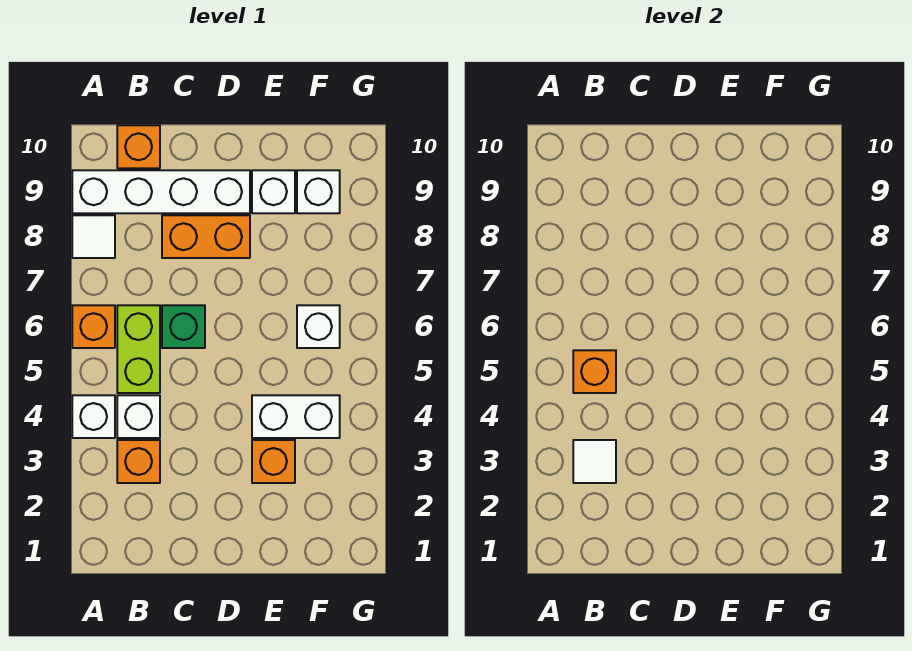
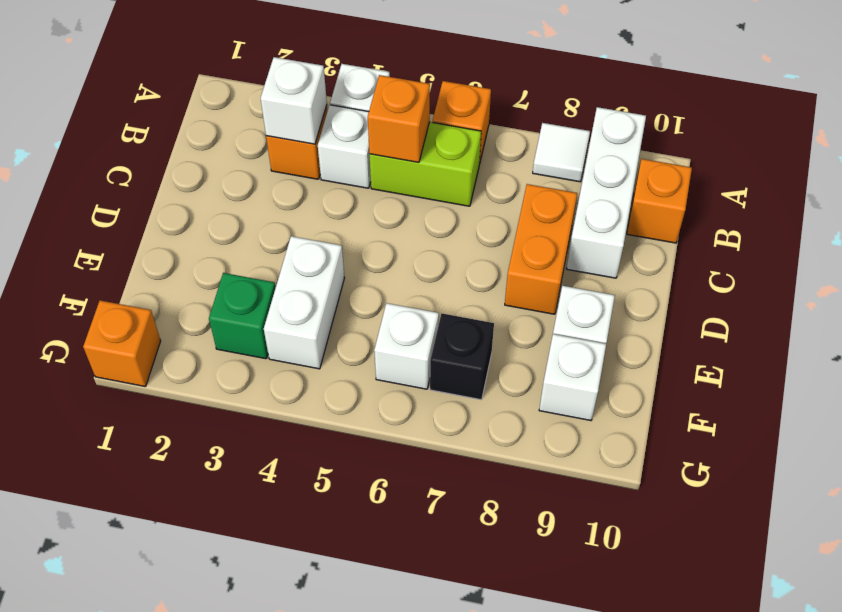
white 1x4 brick [72,170,250,213] -> white 1x3 brick [567,107,646,278]
white 1x1 tile [573,440,616,483] -> white 1x1 brick [261,57,327,144]
green 1x1 brick [162,305,205,348] -> green 1x1 brick moved to [209,273,275,359]
orange 1x1 brick [252,440,295,483] -> orange 1x1 brick moved to [83,300,161,387]
none -> black 1x1 brick [430,313,494,400]

